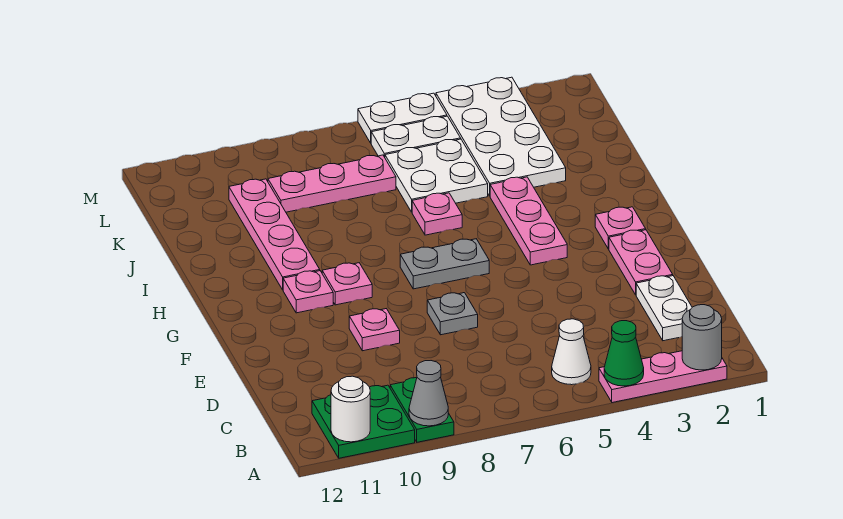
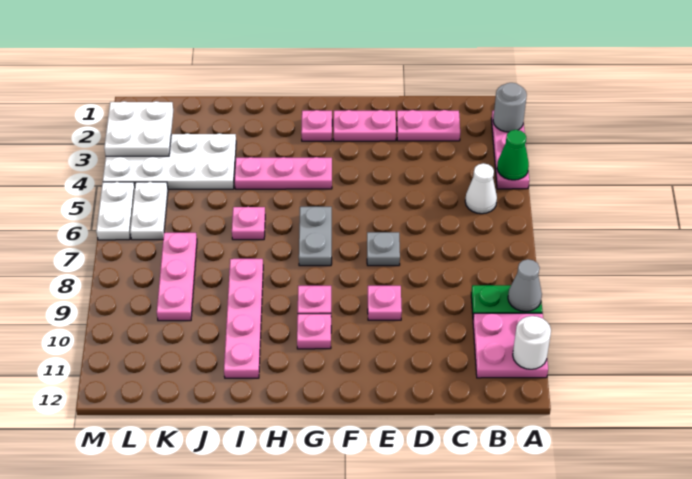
green 2x2 plate [312,385,415,458] -> pink 2x2 plate [473,313,548,378]
white 1x2 plate [636,276,692,341] -> pink 1x2 plate [397,110,460,141]
pink 1x4 plate [229,179,320,290] -> pink 1x4 plate turned to [224,259,263,378]
white 2x2 plate [385,139,488,212] -> white 2x2 plate moved to [104,101,173,156]

